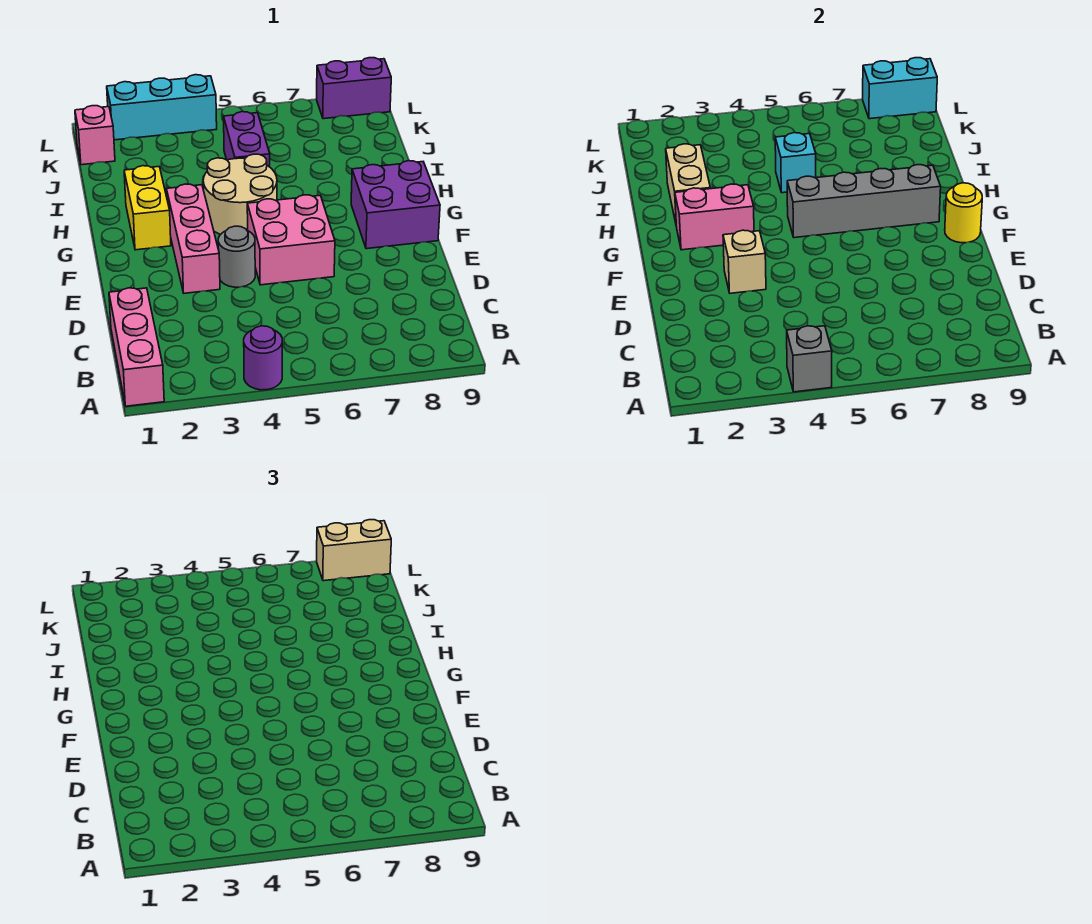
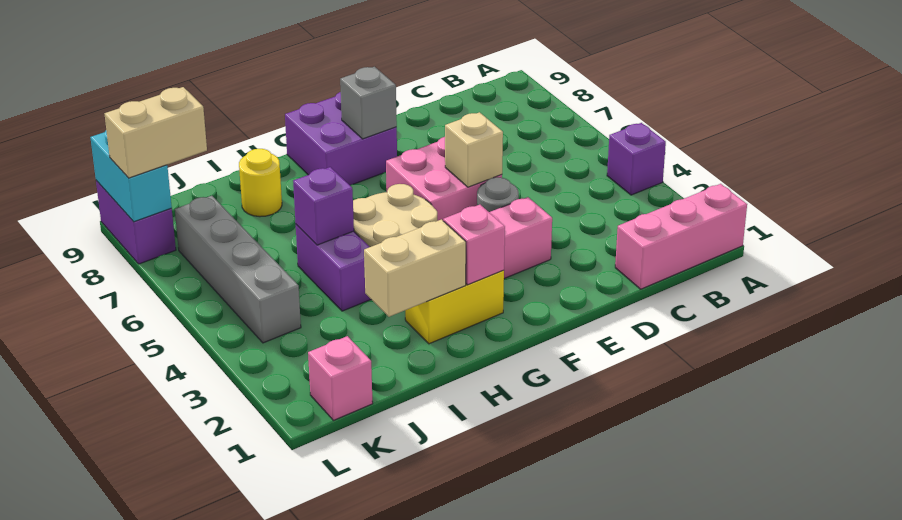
purple 1x1 round brick [244,326,282,390] -> purple 1x1 brick [607,123,666,195]
grey 1x1 brick [787,326,832,392] -> grey 1x1 brick moved to [340,67,397,139]
tan 1x1 brick [723,230,766,293] -> tan 1x1 brick moved to [445,112,503,187]
yellow 1x1 round brick [945,183,982,243] -> yellow 1x1 round brick moved to [239,149,282,217]
pink 1x2 brick [675,184,754,250] -> pink 1x1 brick [443,205,505,285]
grey 1x4 brick [787,165,941,238] -> grey 1x4 brick moved to [175,196,301,343]
purple 1x2 brick [224,112,270,167] -> purple 1x2 brick turned to [296,225,371,311]
cyan 1x1 brick [775,133,816,193] -> purple 1x1 brick [293,167,354,245]
cyan 1x3 brick [107,75,217,140] -> none
tan 1x2 brick [317,520,391,581] -> tan 1x2 brick turned to [105,87,207,178]

